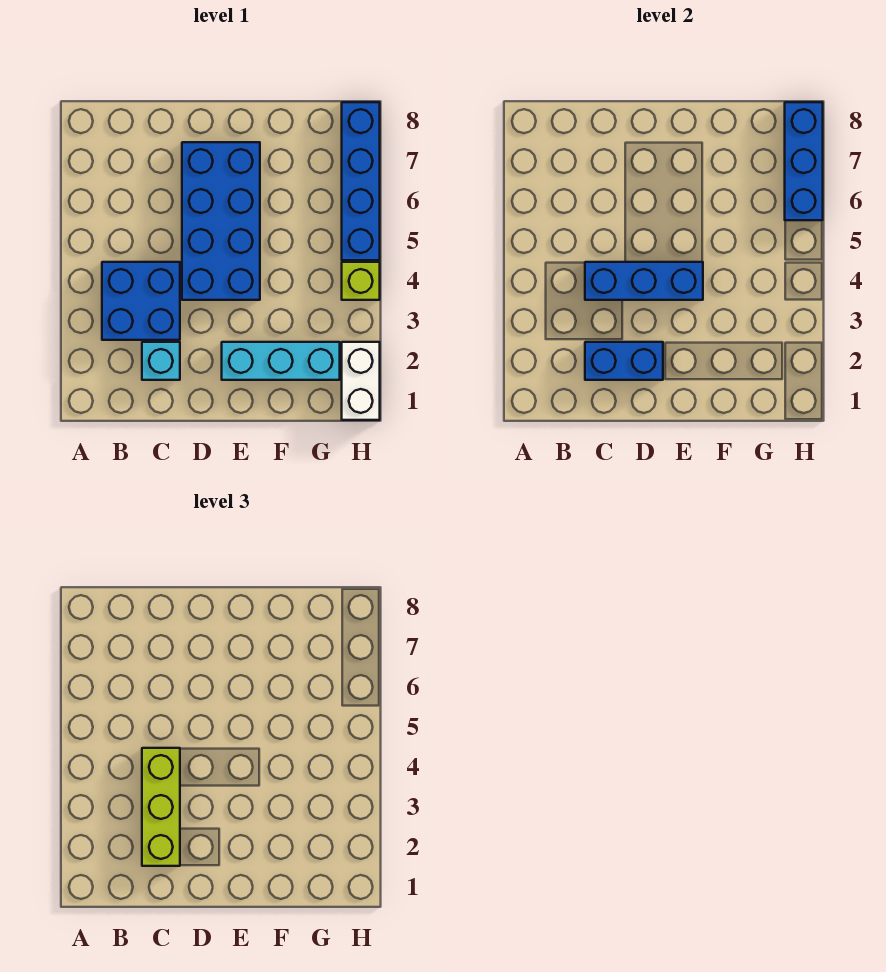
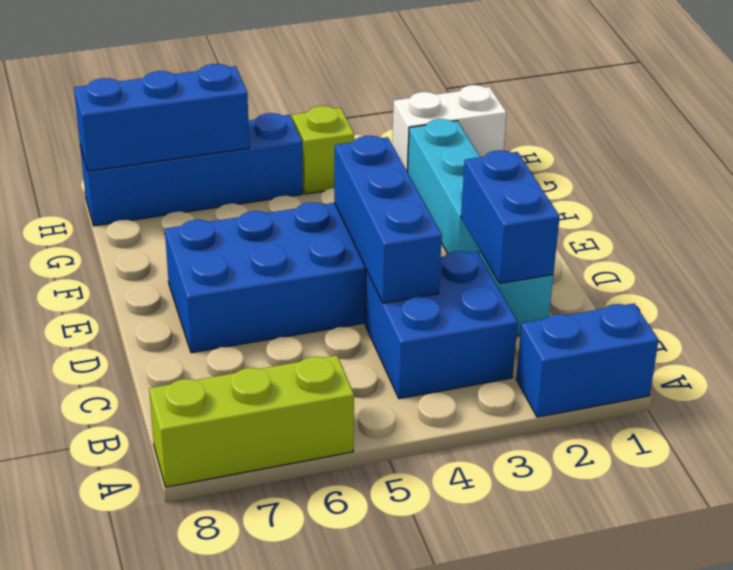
none -> blue 1x2 brick [516,304,659,417]
lime 1x3 brick [142,748,180,866] -> lime 1x3 brick moved to [149,355,354,487]

